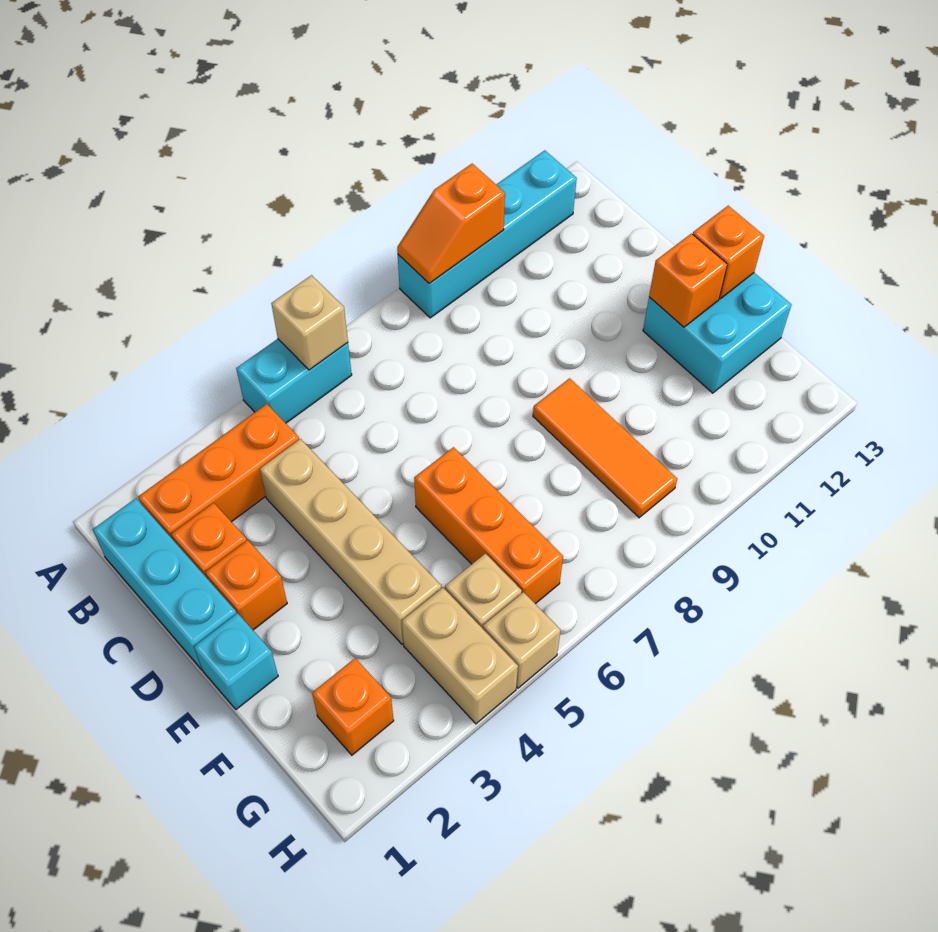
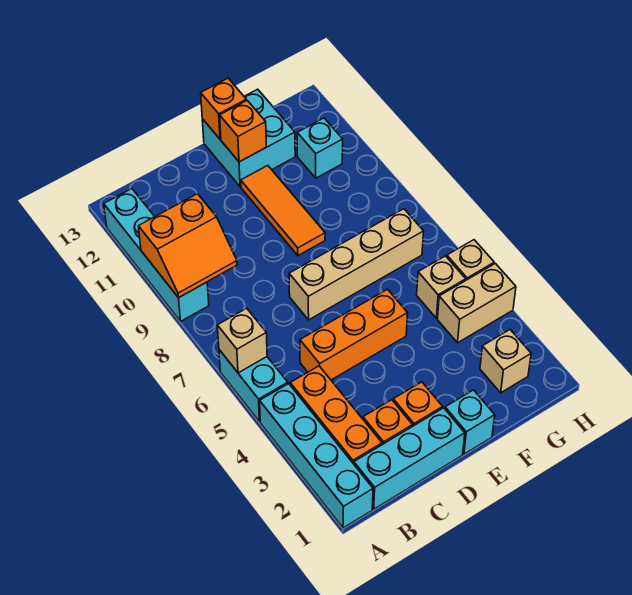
none -> cyan 1x4 brick [260,384,373,528]
orange 1x2 slope [397,164,505,283] -> orange 2x2 slope [138,194,237,298]
tan 1x4 brick [260,439,441,644] -> tan 1x4 brick moved to [289,209,424,320]
orange 1x3 brick [414,447,563,604] -> orange 1x3 brick moved to [300,289,408,380]
orange 1x3 tile [533,378,677,518] -> orange 1x3 tile turned to [241,165,325,256]
orange 1x1 brick [312,658,394,755] -> tan 1x1 brick [480,330,531,393]
none -> cyan 1x1 brick [297,118,343,178]

